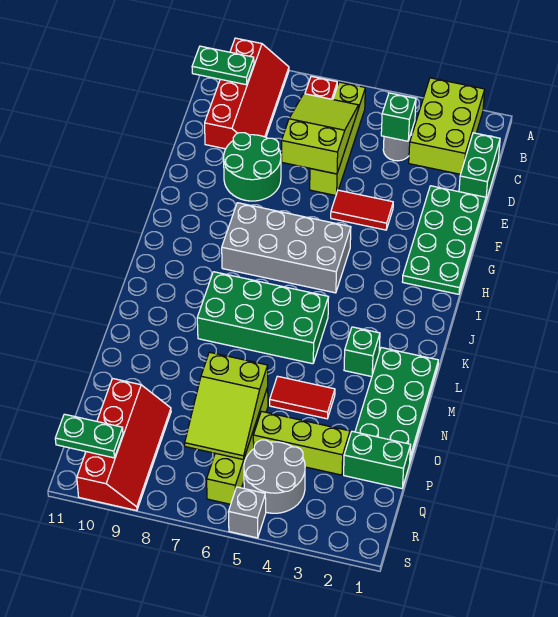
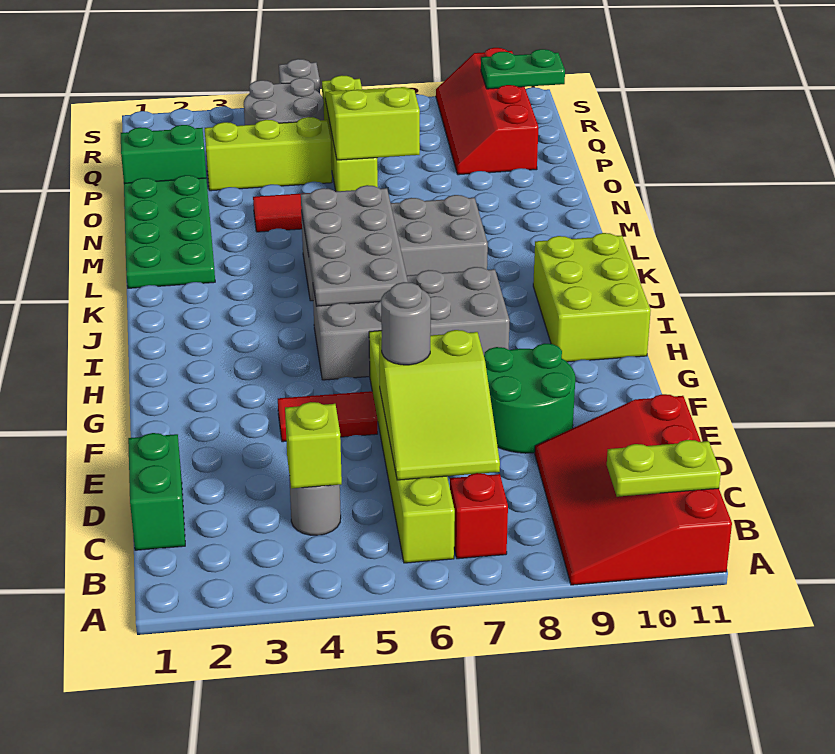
lime 2x3 brick [409,78,485,174] -> lime 2x3 brick moved to [533,233,651,362]
red 2x4 slope [205,38,289,149] -> red 3x4 slope [535,394,732,585]
lime 1x4 brick [310,82,365,196] -> lime 1x6 brick [369,331,455,563]
green 1x2 plate [192,46,254,85] -> lime 1x2 plate [607,440,721,497]
green 1x1 brick [381,93,416,141] -> lime 1x1 brick [285,402,342,488]
green 2x4 plate [402,186,486,294] -> none
none -> grey 1x1 round brick [381,282,431,365]
none -> grey 2x4 plate [301,185,408,306]
green 2x4 brick [197,272,329,364] -> grey 2x4 brick [301,195,488,301]
green 1x1 brick [344,327,380,377] -> none

